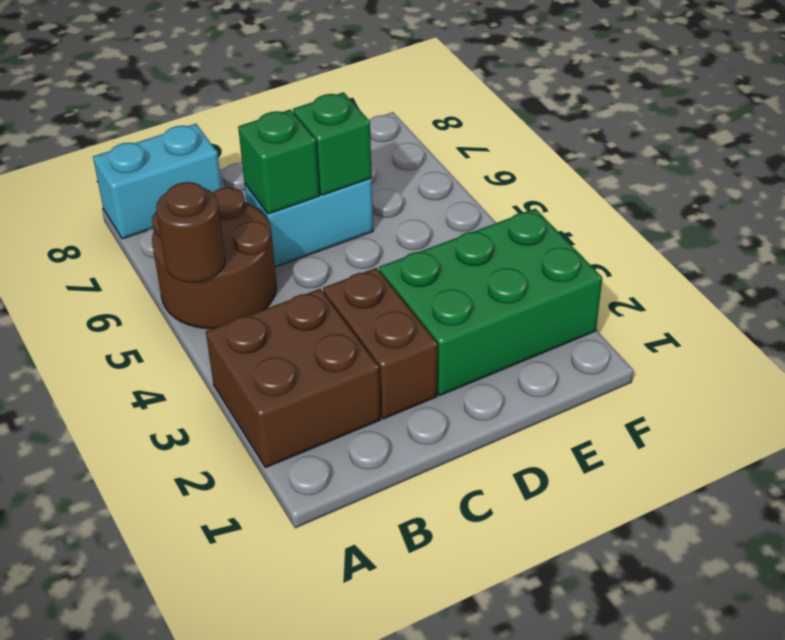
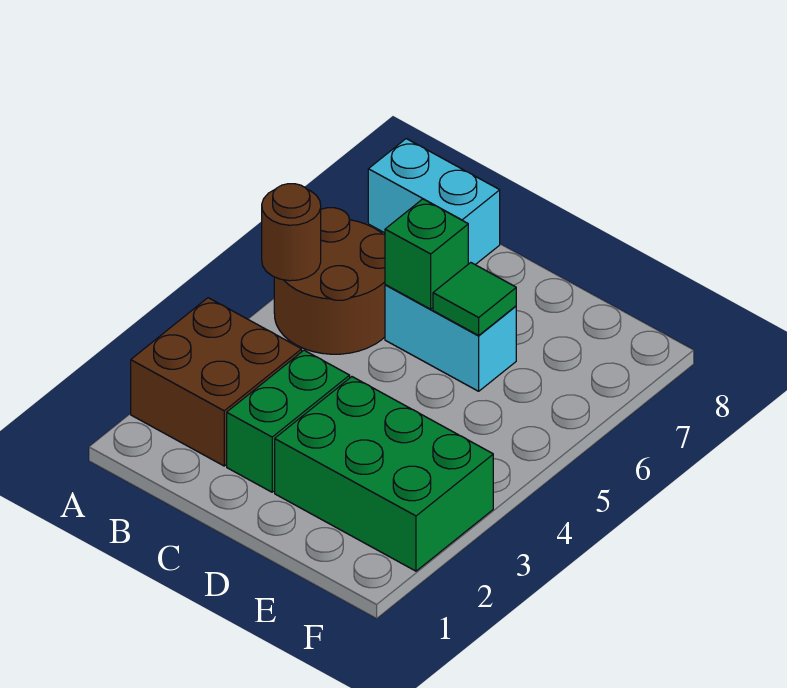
brown 1x2 brick [323,268,437,419] -> green 1x2 brick [227,350,350,492]
green 1x1 brick [293,92,372,195] -> green 1x1 tile [433,263,516,335]

